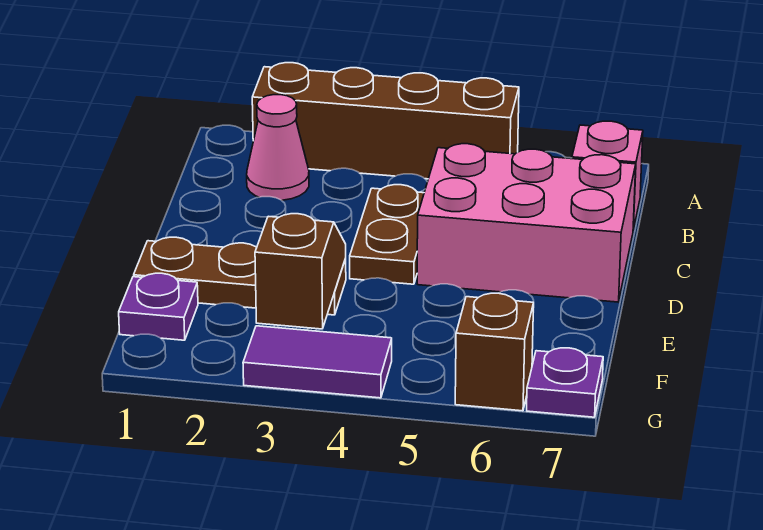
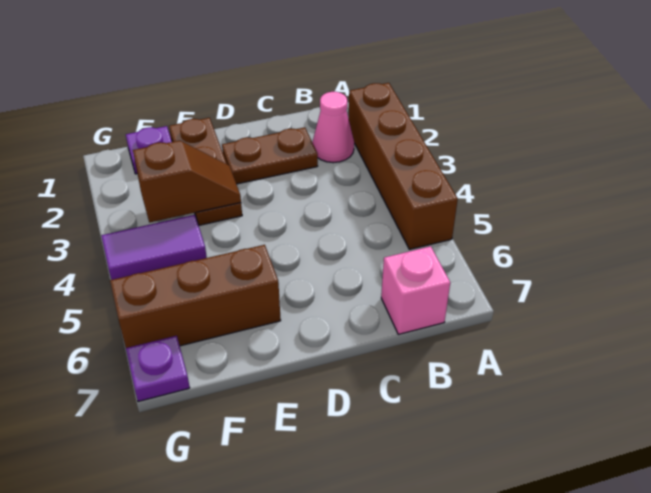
brown 1x2 plate [350,185,424,284] -> brown 1x2 plate moved to [222,127,318,184]
pink 2x3 brick [417,144,636,302] -> none
purple 1x2 tile [243,326,392,398] -> purple 1x2 tile turned to [101,215,207,280]
brown 1x1 brick [455,293,534,411] -> brown 1x3 brick [110,245,281,348]

